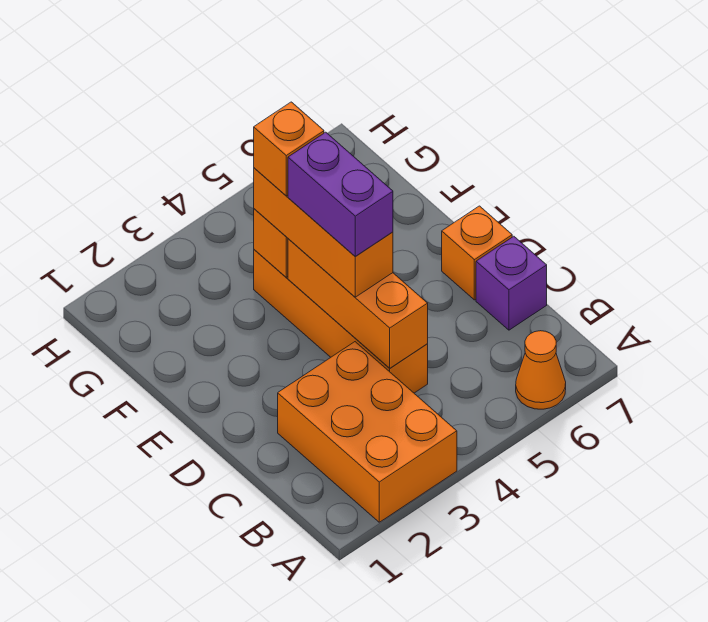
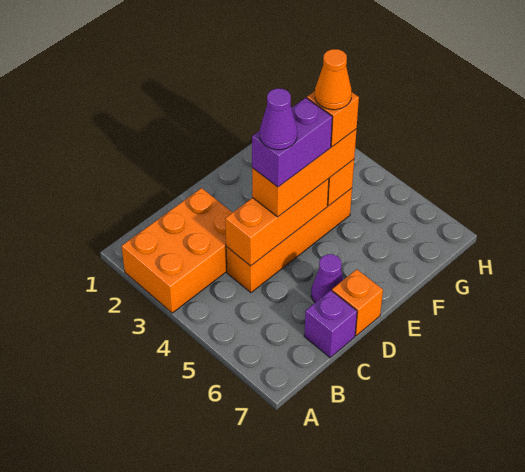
orange 1x1 cone [516,331,566,409] -> orange 1x1 cone moved to [315,49,352,110]
none -> purple 1x1 cone [260,89,297,150]
none -> purple 1x1 cone [311,254,344,302]

